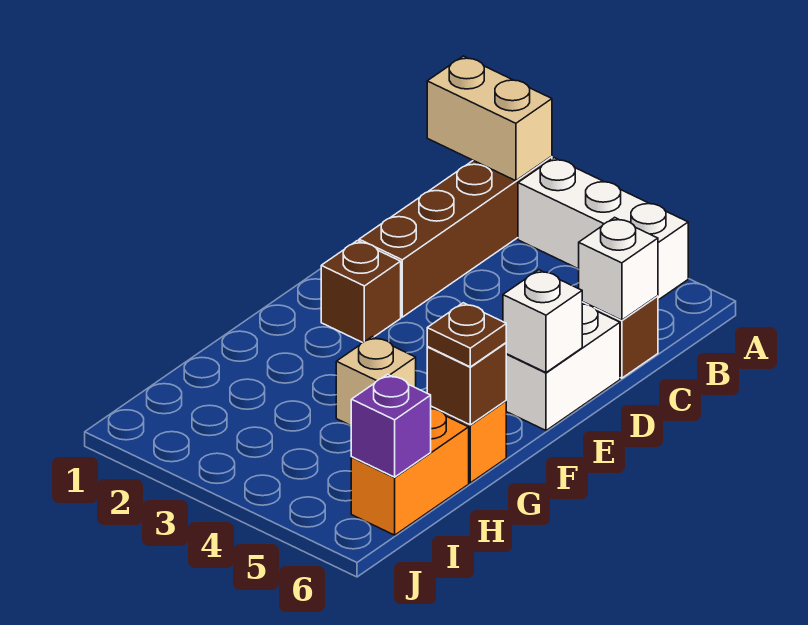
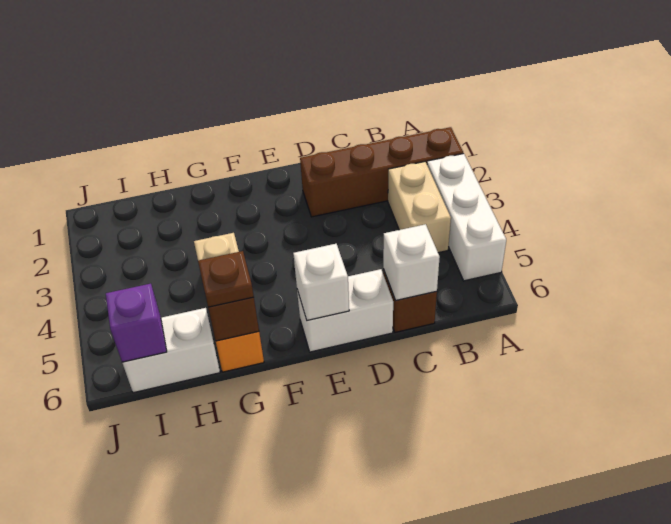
tan 1x2 brick [427,56,552,181] -> tan 1x2 brick moved to [388,162,451,253]
brown 1x1 brick [321,241,401,343] -> none
orange 1x2 brick [351,409,469,535] -> white 1x2 brick [122,308,220,393]

